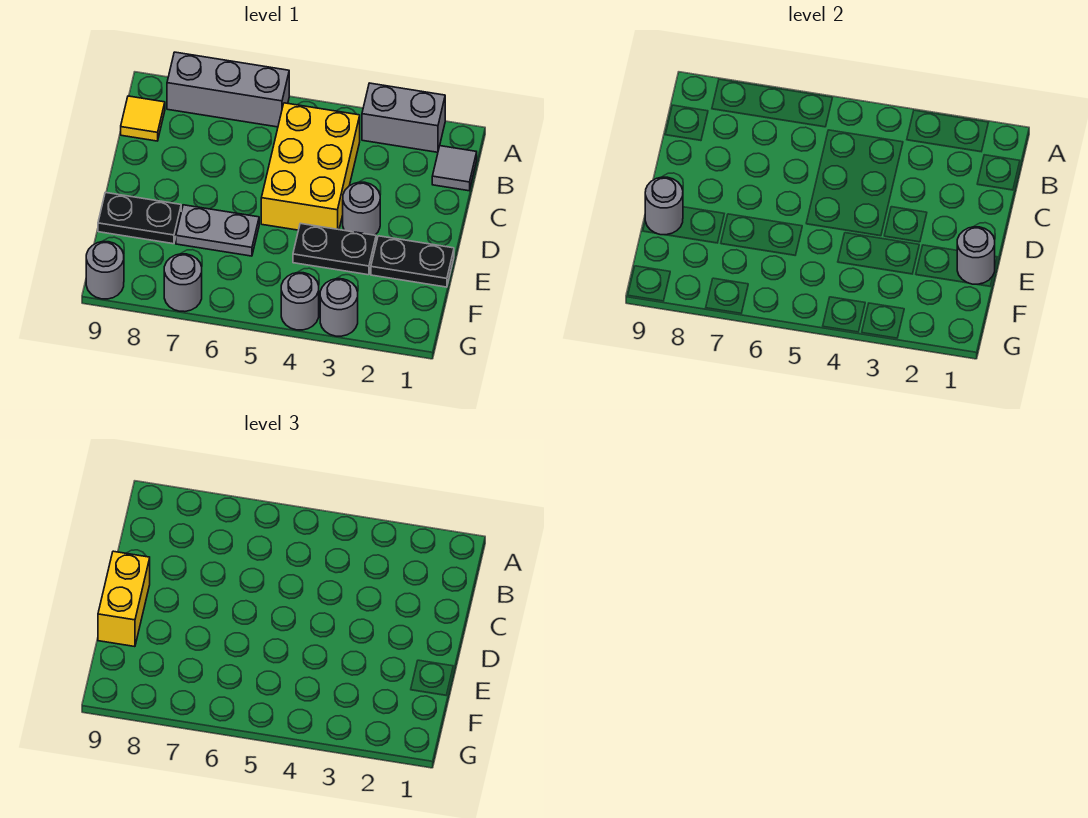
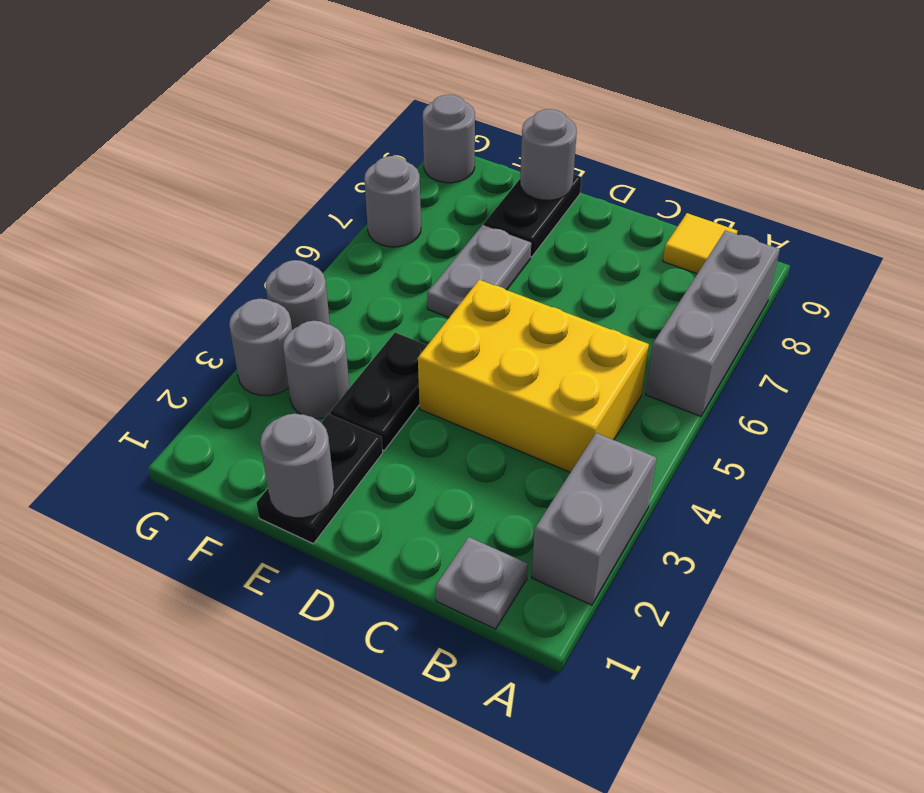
grey 1x1 tile [432,146,477,191] -> grey 1x1 plate [436,537,528,629]
grey 1x1 round brick [343,182,380,235] -> grey 1x1 round brick moved to [283,321,350,419]
yellow 1x2 brick [98,551,150,647] -> none

